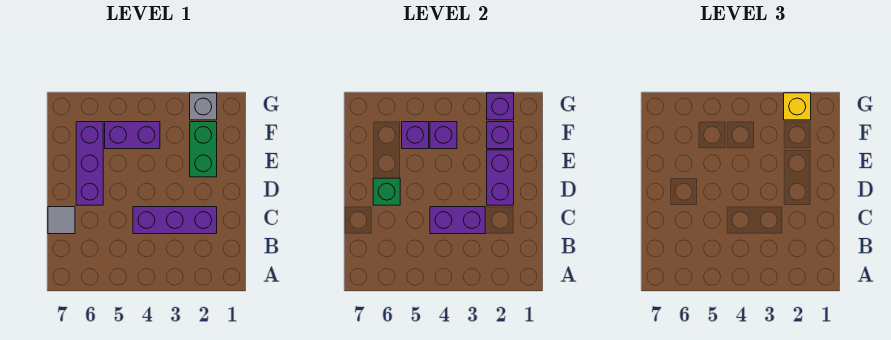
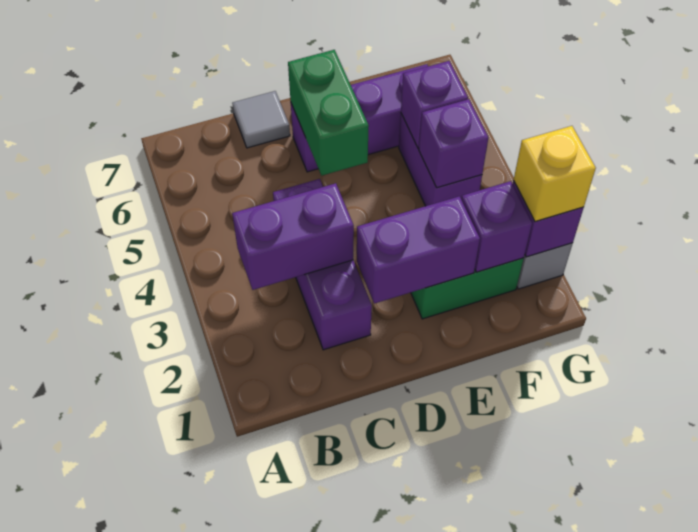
purple 1x2 brick [430,207,485,234] -> purple 1x2 brick turned to [232,183,354,290]
green 1x1 brick [373,178,400,205] -> green 1x2 brick [288,50,369,176]

